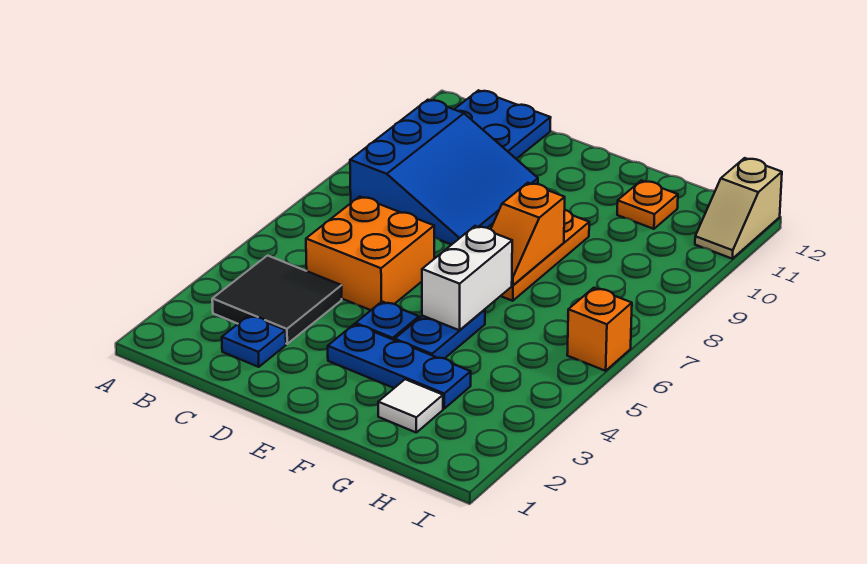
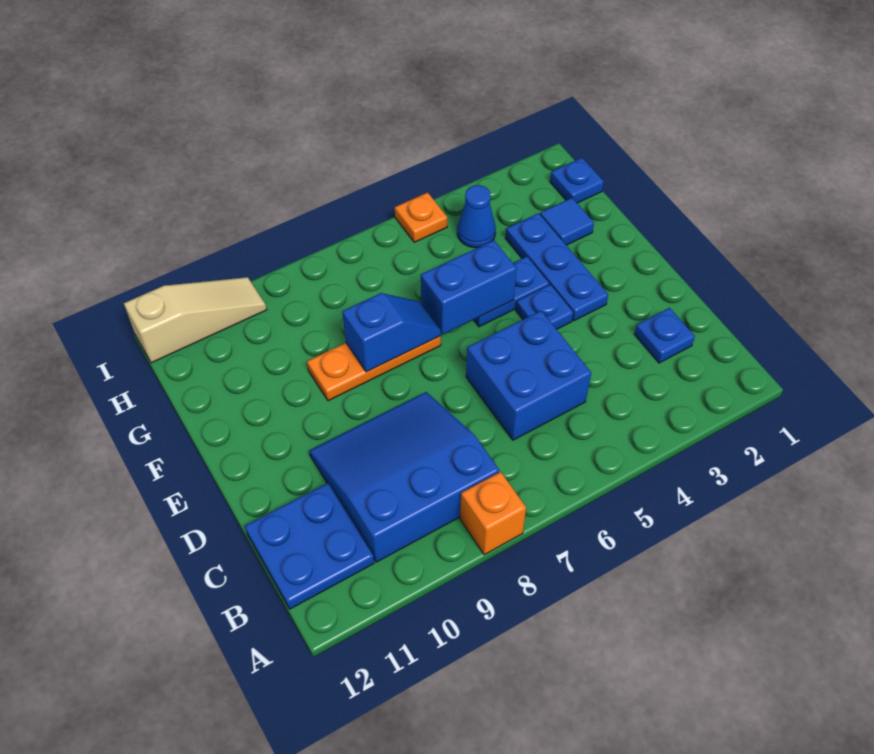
black 2x2 tile [212,256,342,344] -> none
orange 2x2 brick [306,197,434,310] -> blue 2x2 brick [466,311,591,440]
white 1x2 brick [422,226,512,330] -> blue 1x2 brick [421,240,517,335]
orange 1x2 slope [491,183,565,285] -> blue 1x2 slope [342,293,441,372]
white 1x1 tile [378,379,443,432] -> blue 1x1 tile [540,198,594,245]
orange 1x1 plate [617,181,678,229] -> orange 1x1 plate moved to [395,193,447,242]
none -> blue 1x1 plate [550,158,604,203]
none -> blue 1x1 cone [457,185,496,248]
orange 1x1 brick [567,288,632,371] -> orange 1x1 brick moved to [460,472,526,555]
tan 1x2 slope [695,158,782,259] -> tan 1x3 slope [124,277,267,363]

